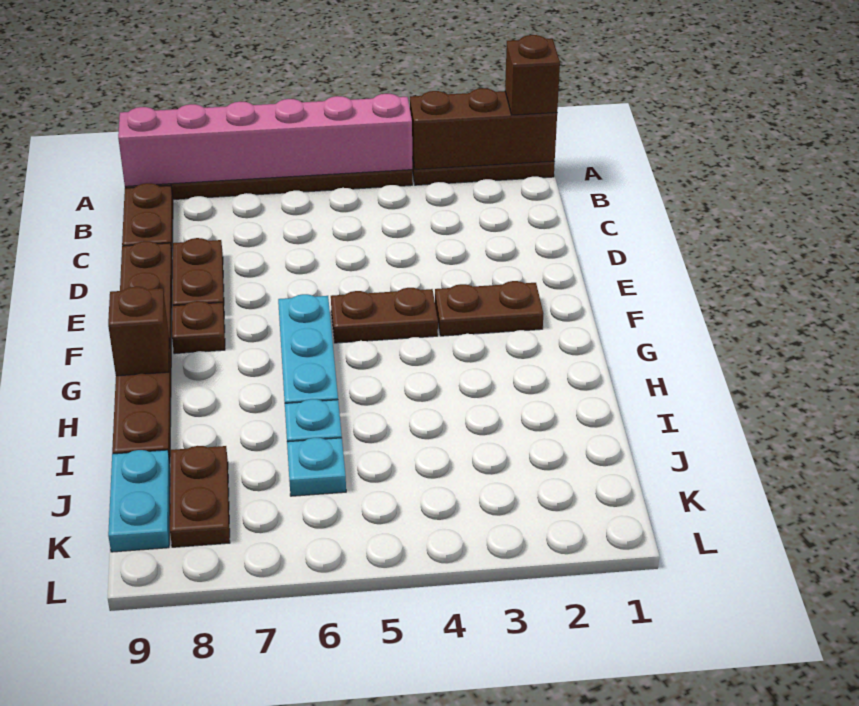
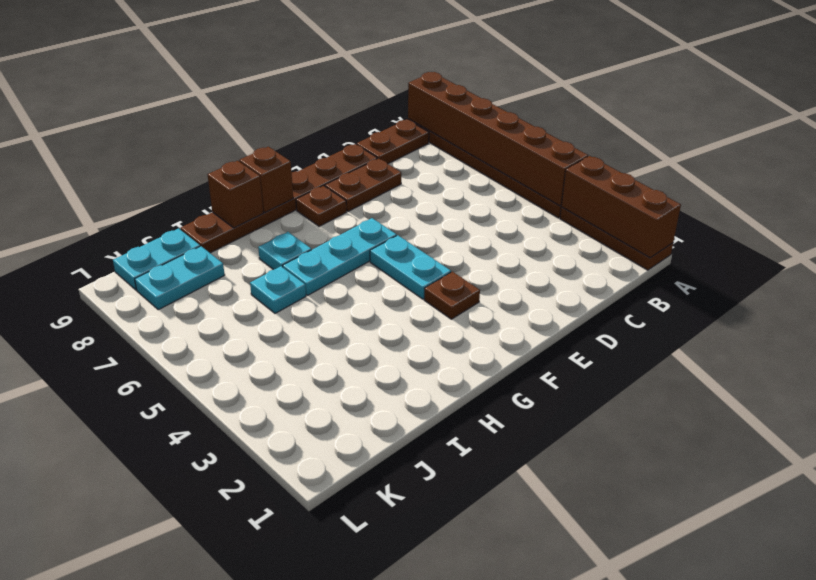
brown 1x1 brick [505,35,560,115] -> brown 1x1 brick moved to [208,161,263,228]
pink 1x6 brick [118,94,412,186] -> brown 1x6 brick [408,72,588,206]
brown 1x2 plate [435,281,543,336] -> brown 1x1 plate [424,272,480,319]
brown 1x2 plate [331,288,438,343] -> cyan 1x2 plate [370,235,451,299]
cyan 1x1 plate [287,438,346,496] -> cyan 1x1 plate moved to [258,232,311,270]
brown 1x2 plate [170,446,230,547] -> cyan 1x2 plate [135,246,225,310]

